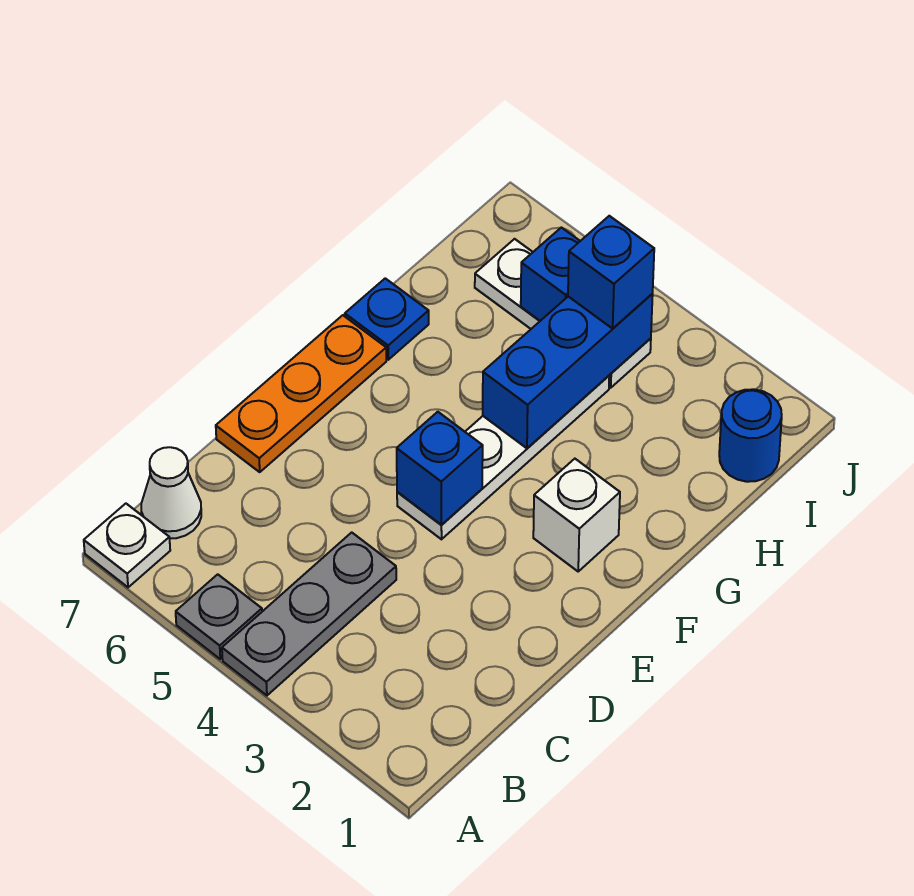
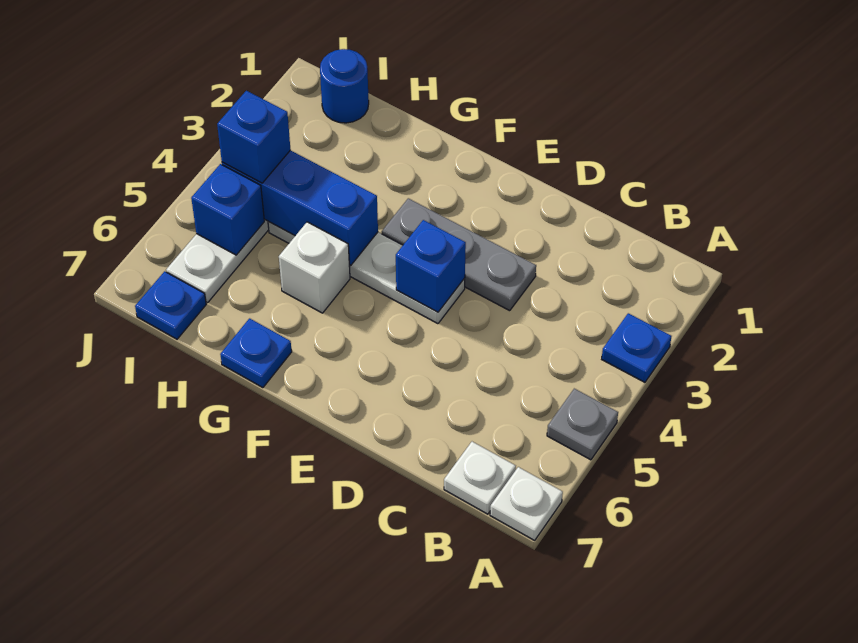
none -> blue 1x1 plate [602,313,671,382]
grey 1x3 plate [222,532,396,695] -> grey 1x3 plate moved to [382,198,536,311]
white 1x1 cone [141,447,201,538] -> white 1x1 plate [444,442,516,514]
orange 1x3 plate [216,315,386,472] -> none
white 1x1 brick [533,459,620,571] -> white 1x1 brick moved to [279,222,350,313]
none -> blue 1x1 plate [135,271,206,339]

